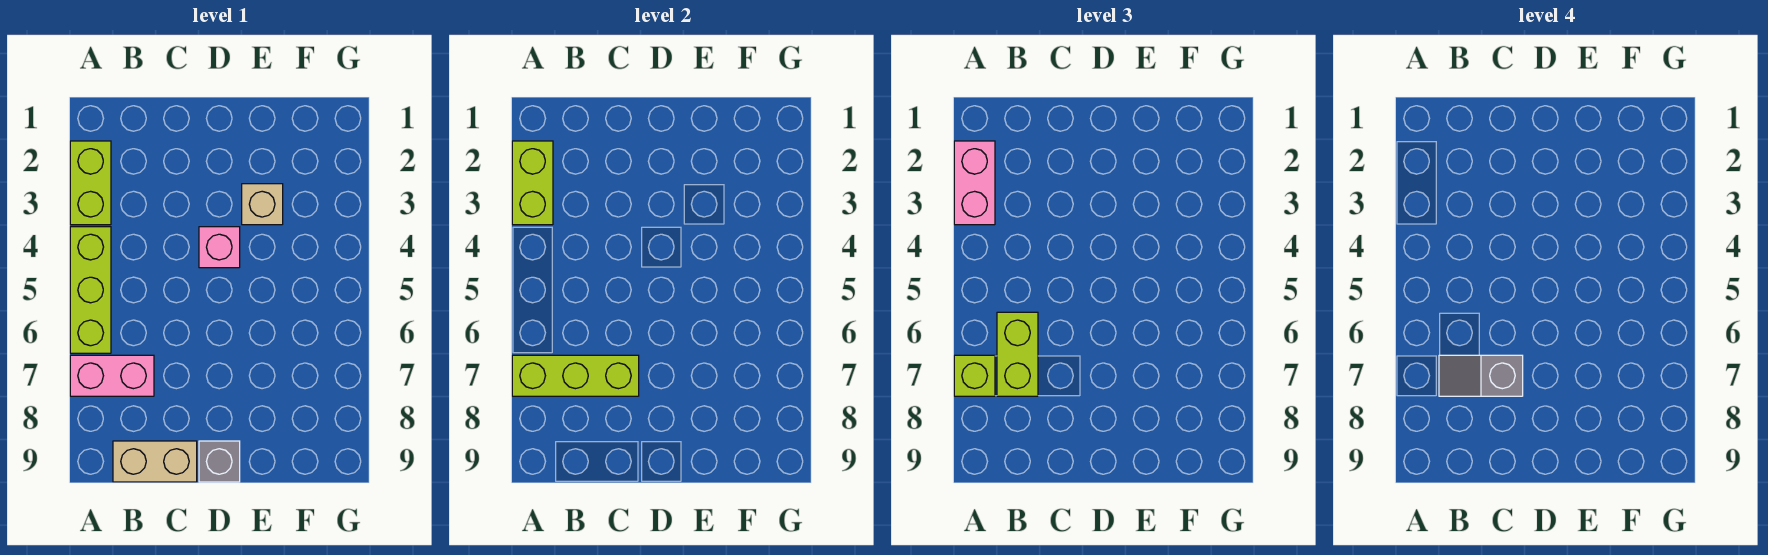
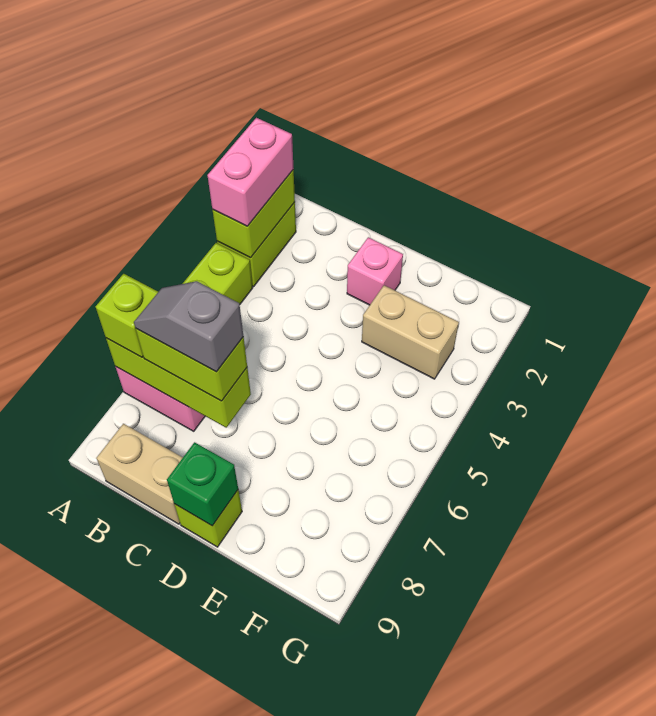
lime 1x2 brick [997,312,1038,396] -> lime 1x2 brick turned to [136,329,247,401]
pink 1x1 brick [199,227,240,268] -> pink 1x1 brick moved to [347,237,403,305]
grey 1x1 brick [199,441,240,482] -> lime 1x1 brick [174,490,242,547]
none -> green 1x1 brick [167,442,238,526]
tan 1x1 brick [242,184,283,225] -> tan 1x2 brick [362,285,459,379]

